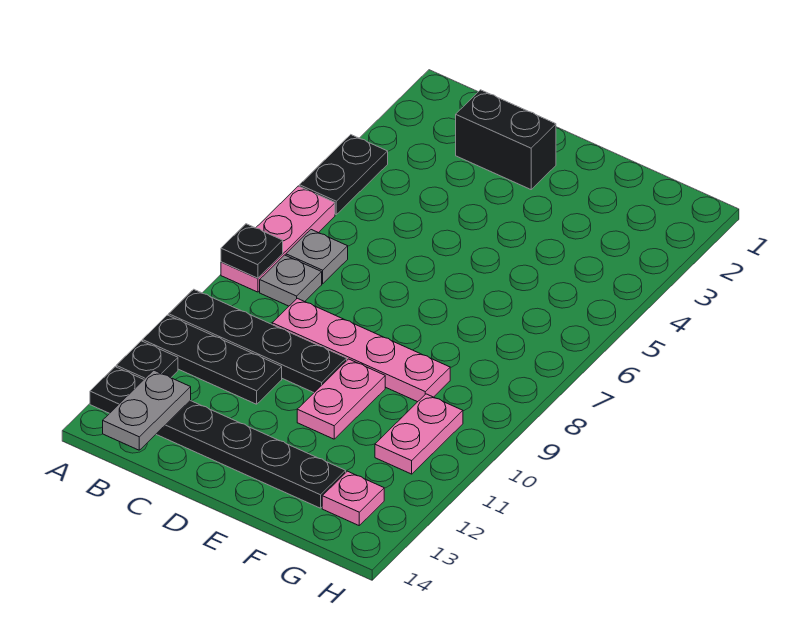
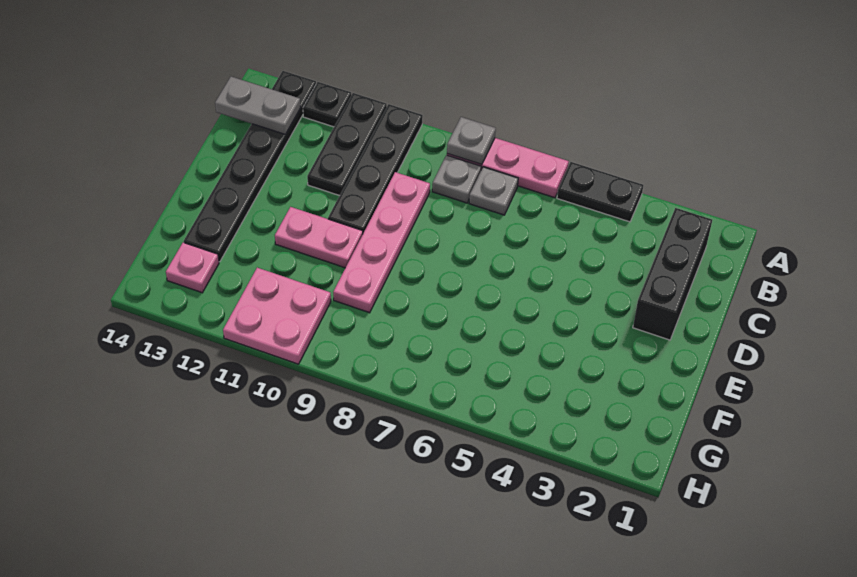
black 1x1 plate [221,224,283,278] -> grey 1x1 plate [447,117,496,165]
black 1x2 brick [456,90,556,189] -> black 1x3 brick [633,208,712,340]
pink 1x2 plate [375,394,463,474] -> pink 2x2 plate [223,268,331,364]

